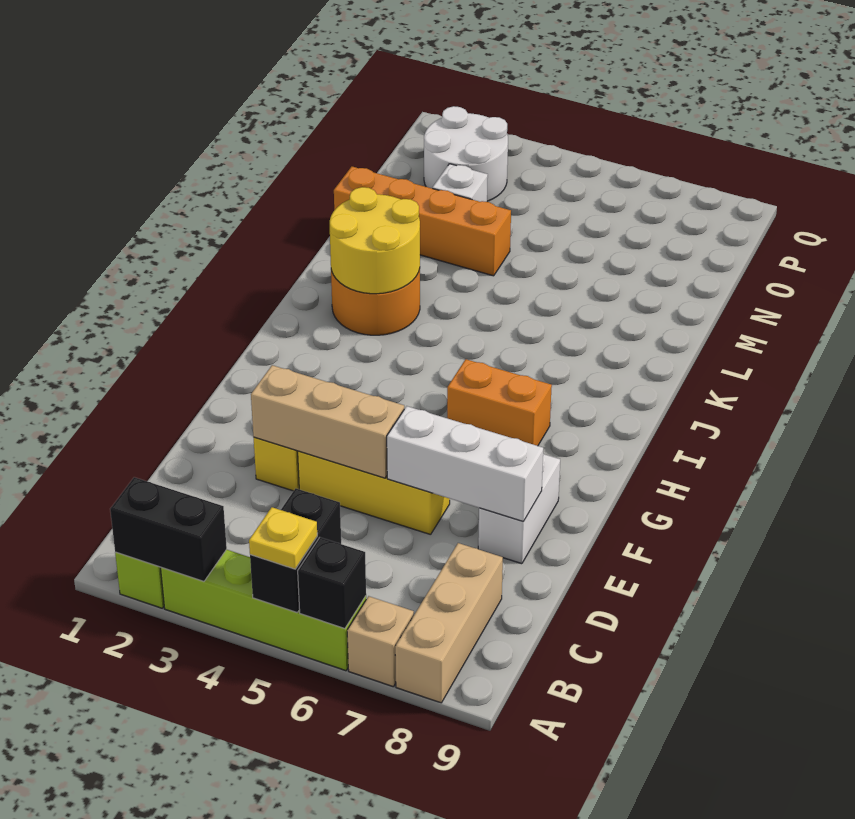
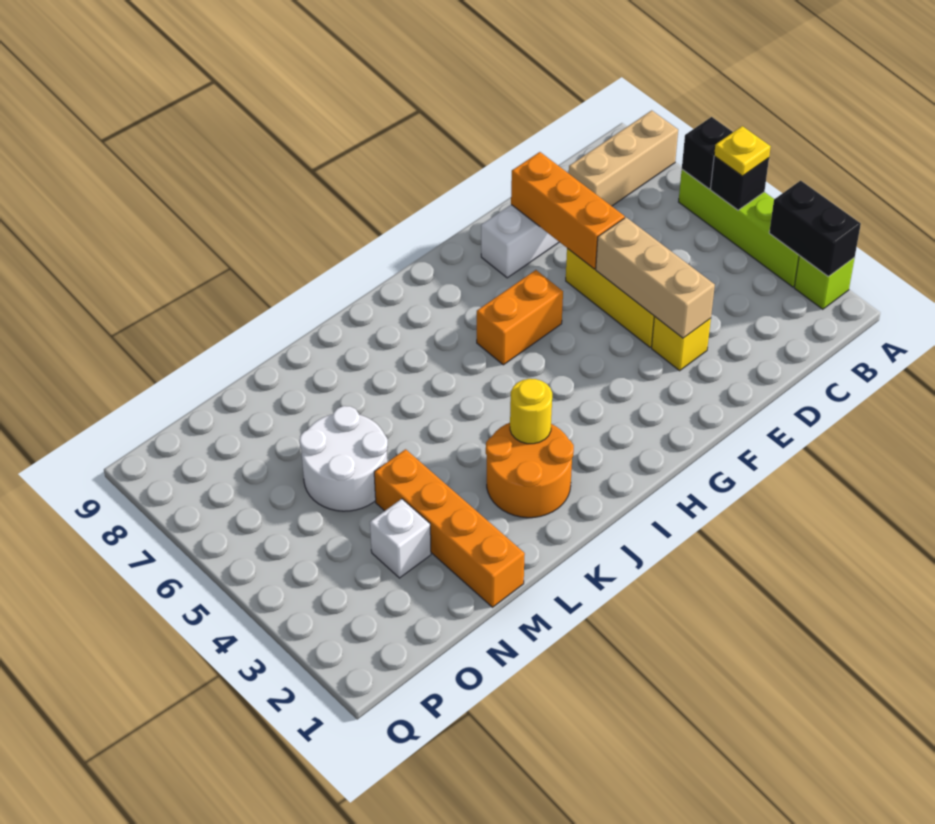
black 1x2 brick [250,488,341,612] -> black 1x1 brick [710,156,769,210]
tan 1x1 brick [347,596,414,687] -> none
white 1x3 brick [387,406,543,521] -> orange 1x3 brick [511,152,625,269]
orange 1x2 brick [447,359,552,446] -> orange 1x2 brick turned to [477,270,563,365]
yellow 2x2 round brick [330,187,420,294] -> yellow 1x1 round brick [510,379,552,444]
white 2x2 round brick [424,106,508,201] -> white 2x2 round brick moved to [300,406,388,511]

